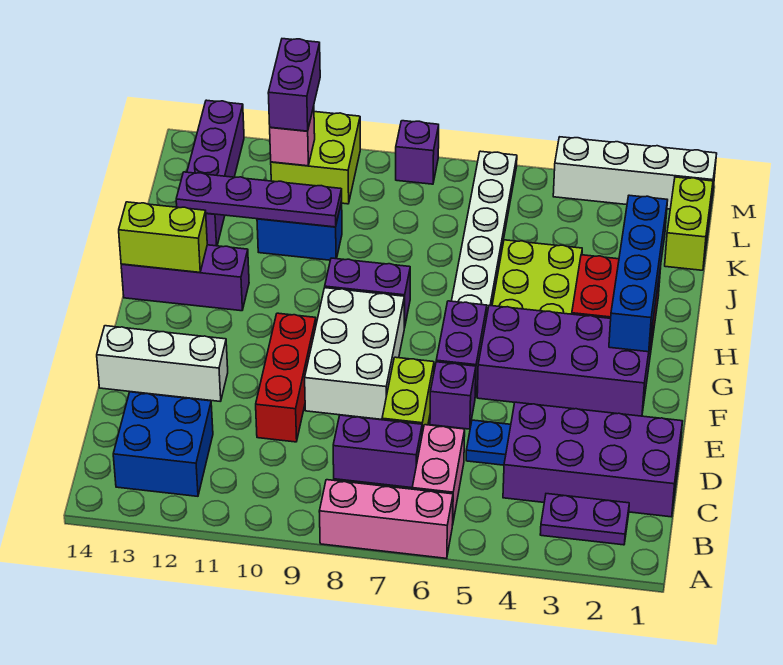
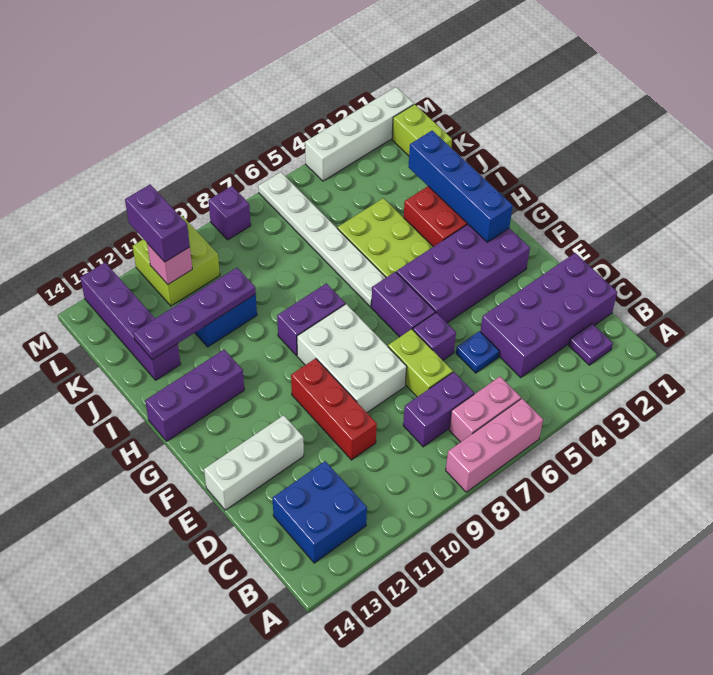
purple 1x2 plate [540,494,629,545] -> purple 1x1 plate [569,324,613,365]
pink 1x2 brick [412,425,465,525] -> pink 1x2 brick turned to [449,377,521,442]
lime 1x2 brick [119,202,207,272] -> none

